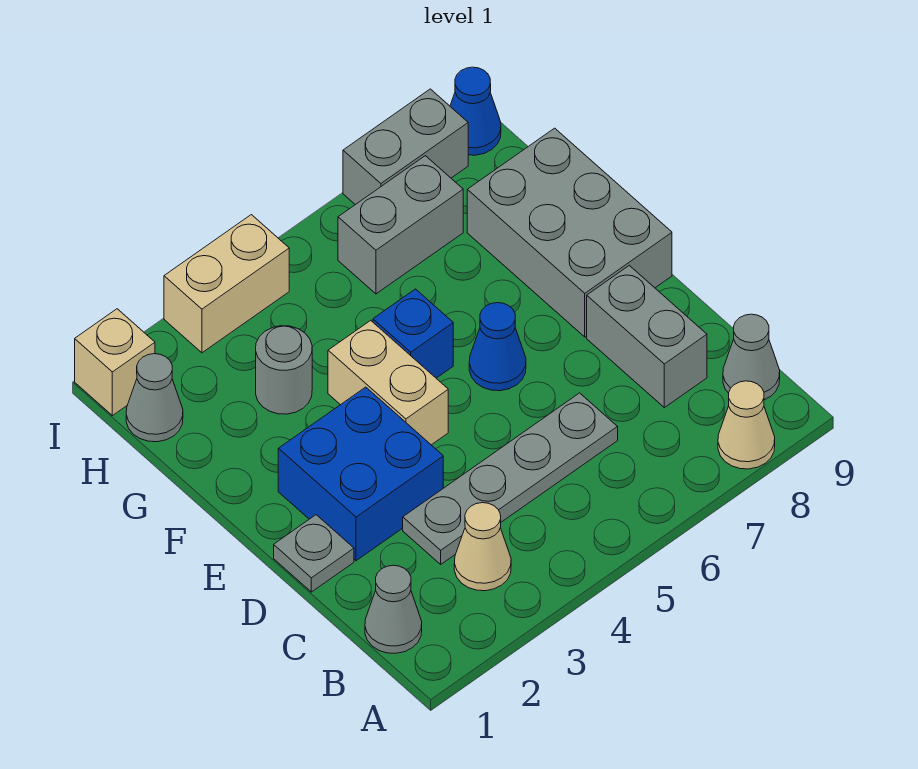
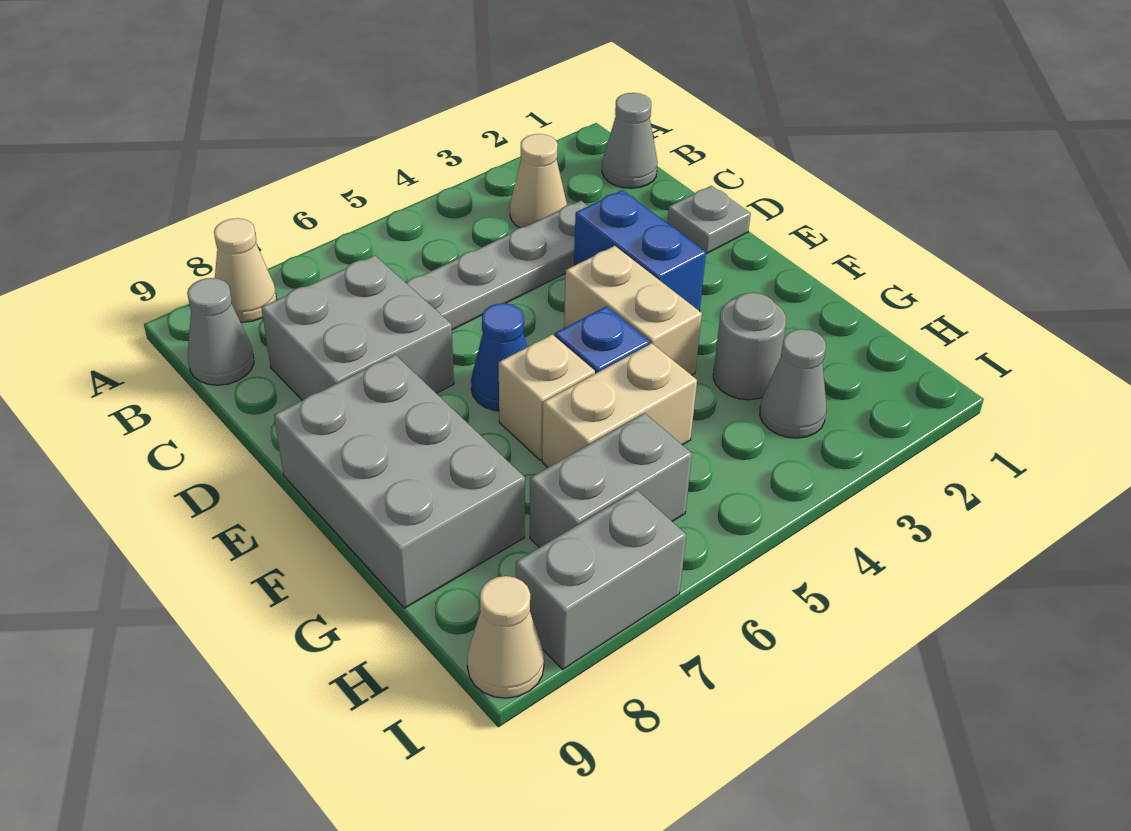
grey 1x2 brick [587,265,707,408] -> grey 2x2 brick [261,255,454,400]
blue 2x2 brick [278,387,443,561] -> blue 1x2 brick [574,190,706,311]
grey 1x1 cone [126,354,183,442] -> grey 1x1 cone moved to [760,329,827,438]
tan 1x1 brick [75,309,155,416] -> tan 1x1 brick moved to [499,335,595,460]
tan 1x2 brick [164,215,289,353] -> tan 1x2 brick moved to [542,343,697,467]
blue 1x1 cone [450,67,501,155] -> tan 1x1 cone [467,576,544,698]

